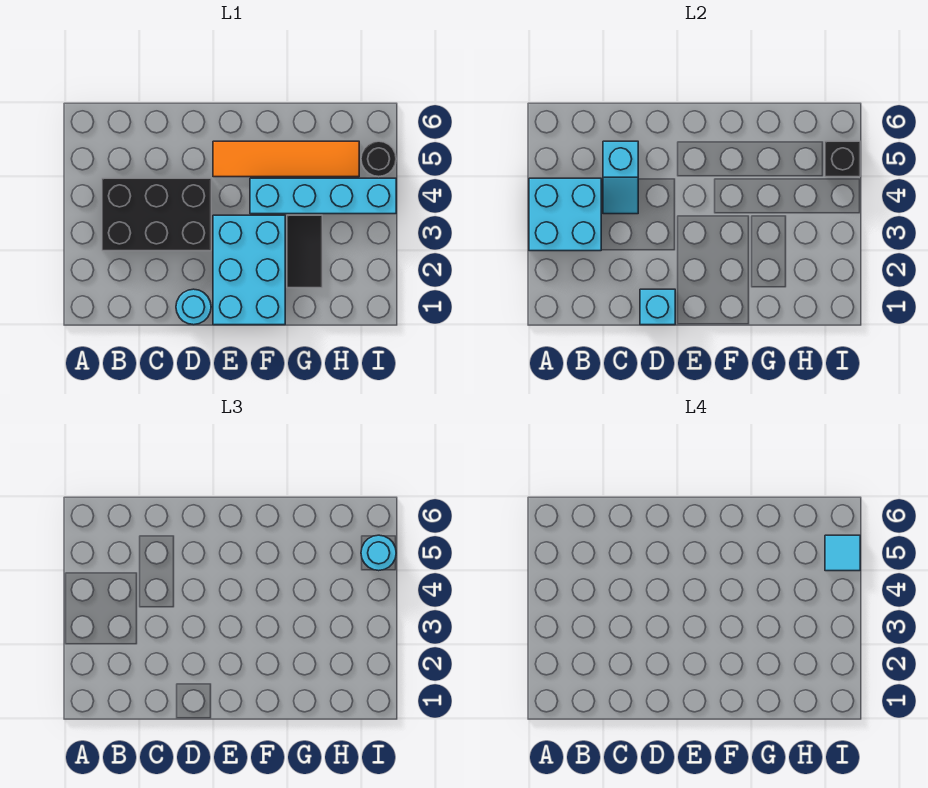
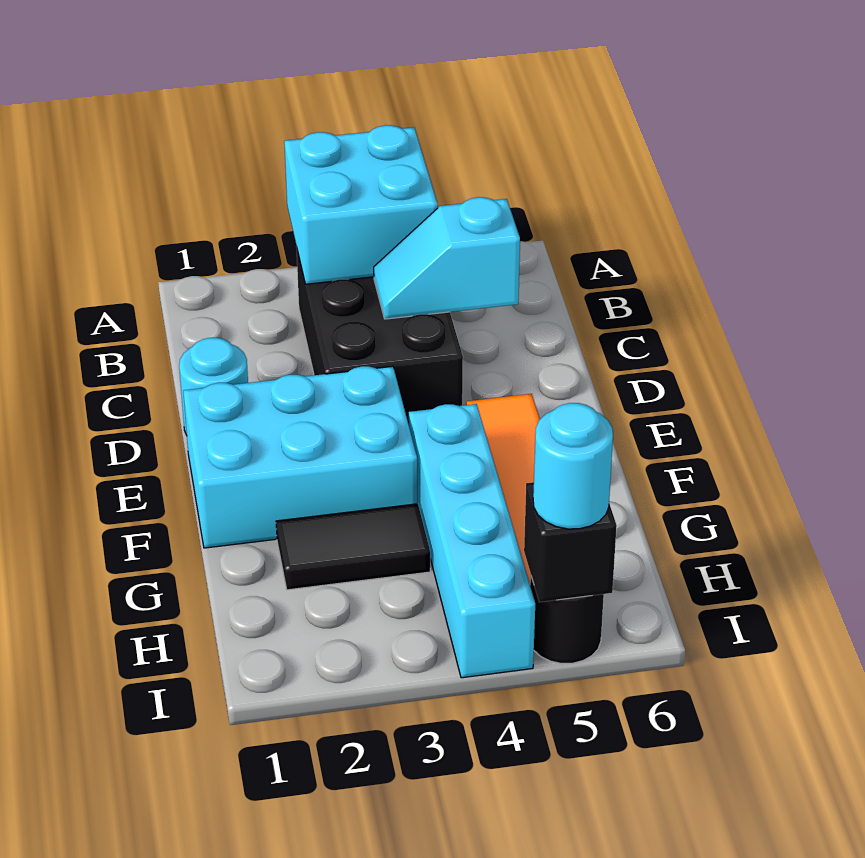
cyan 1x1 brick [640,289,675,325] -> none
cyan 1x1 tile [825,535,860,571] -> none

